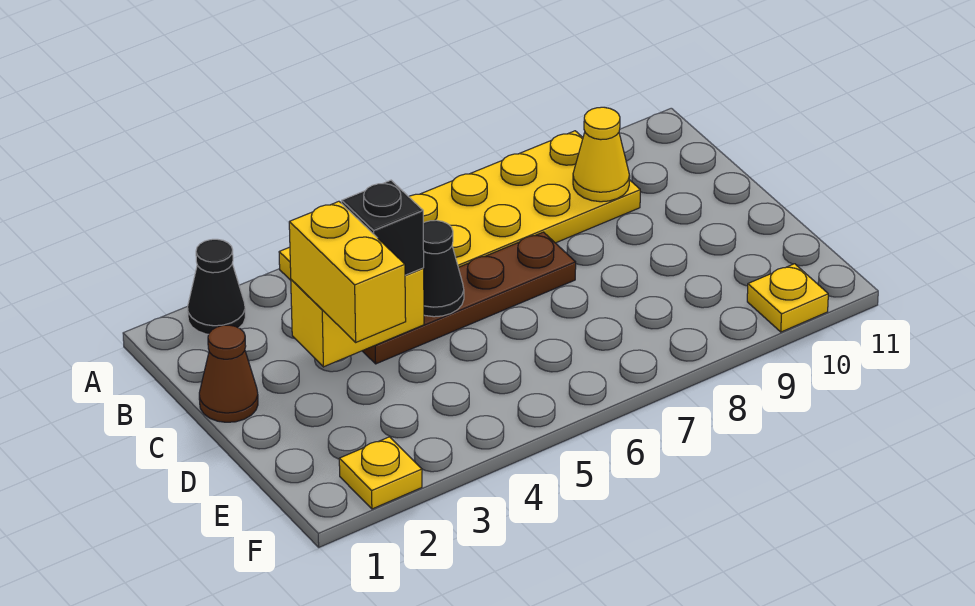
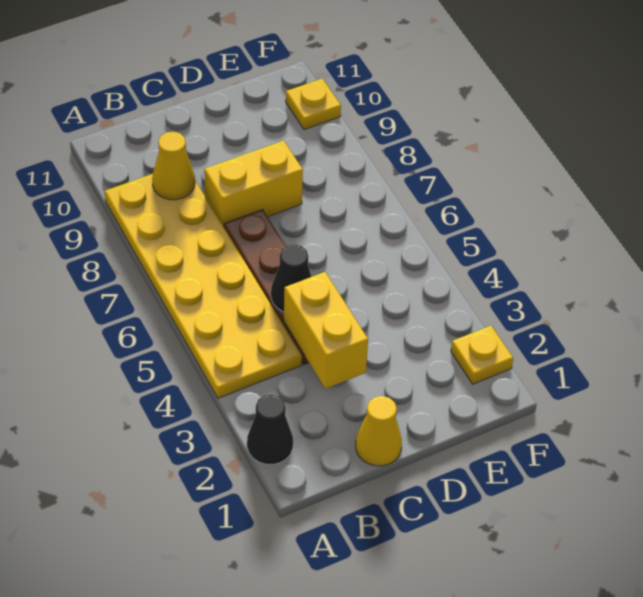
brown 1x1 cone [199,325,258,422] -> yellow 1x1 cone [356,396,402,466]
yellow 1x2 brick [289,201,406,342] -> yellow 1x2 brick moved to [204,141,303,227]
black 1x1 brick [342,180,424,275] -> none

